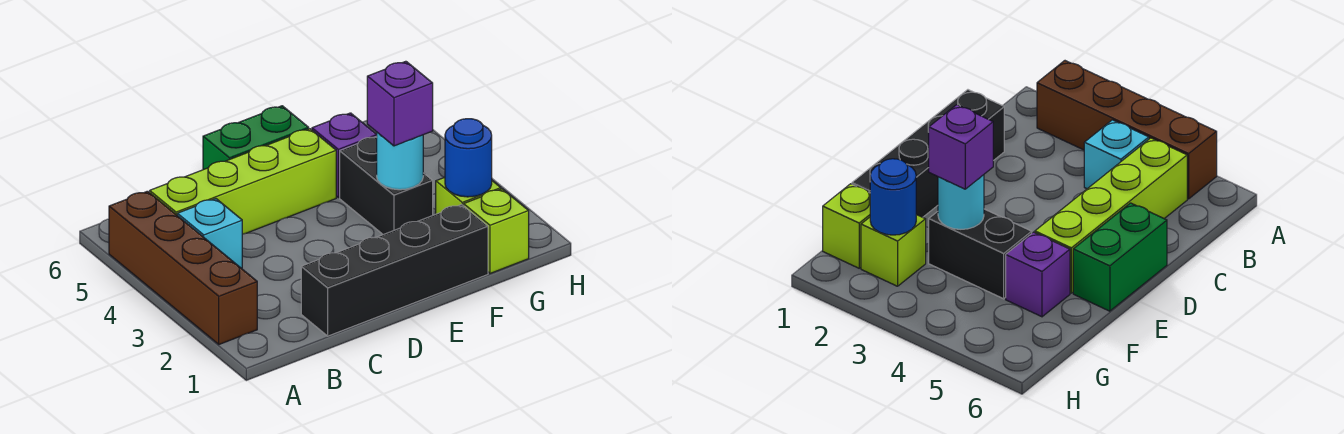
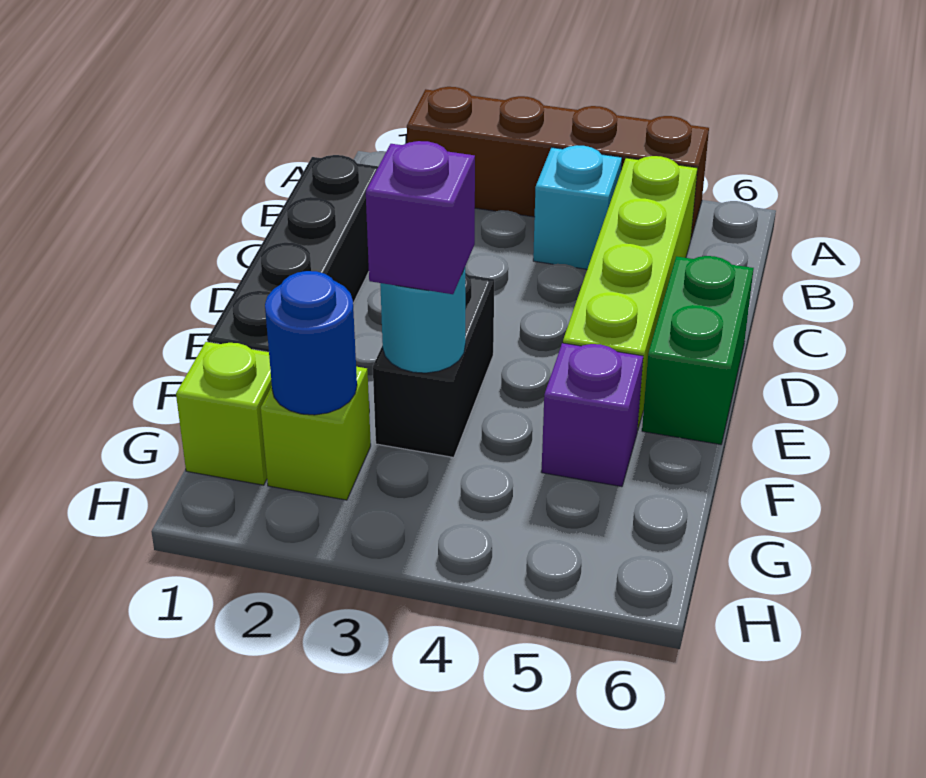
black 1x2 brick [340,136,433,235] -> black 1x2 brick turned to [373,273,494,458]

